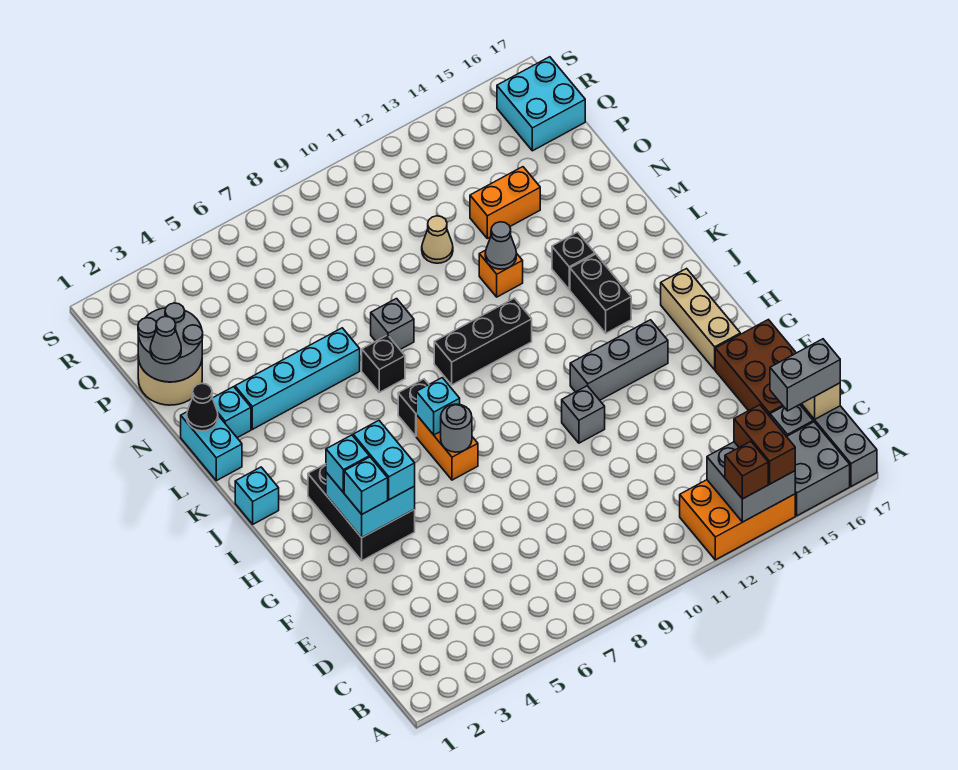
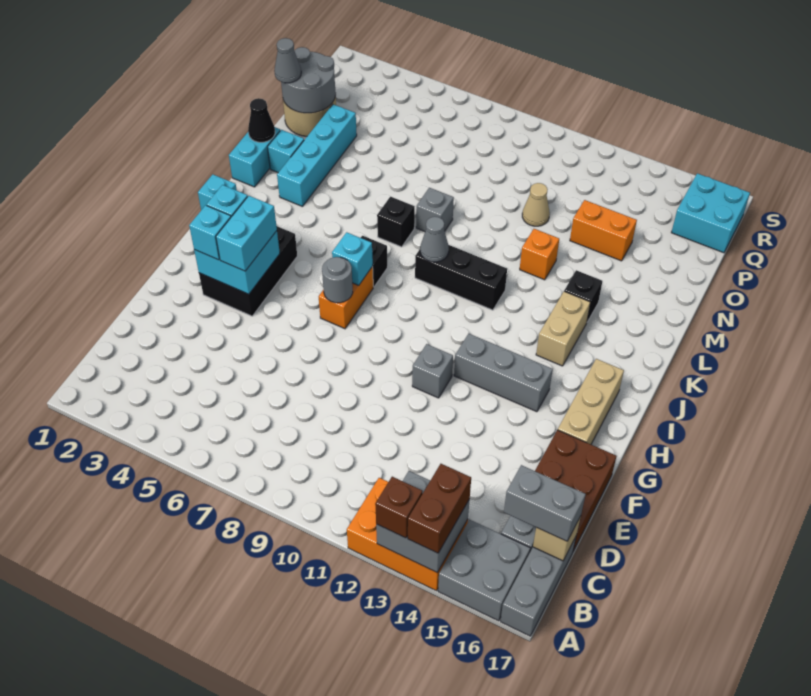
black 1x2 brick [570,254,631,333] -> tan 1x2 brick [536,291,591,366]
cyan 1x4 brick [235,328,360,429] -> cyan 1x4 brick turned to [277,104,357,207]
grey 1x1 cone [485,222,516,269] -> grey 1x1 cone moved to [420,217,449,262]

